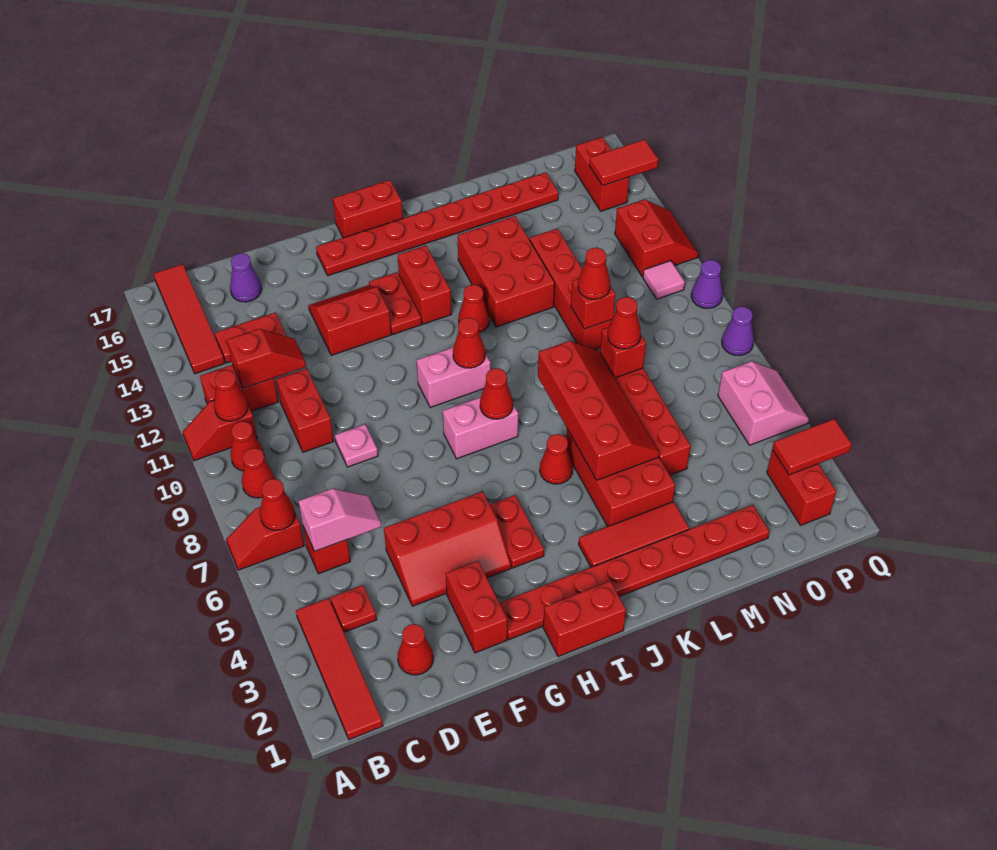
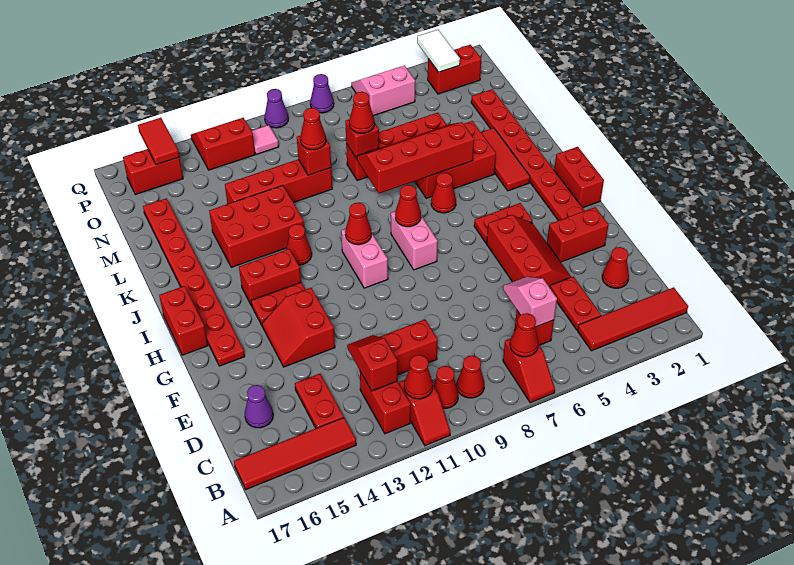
red 1x1 plate [331,585,377,632] -> red 1x2 plate [550,276,601,330]
pink 1x1 plate [335,424,378,467] -> none
red 1x2 tile [772,419,852,475] -> white 1x2 tile [417,30,460,72]

